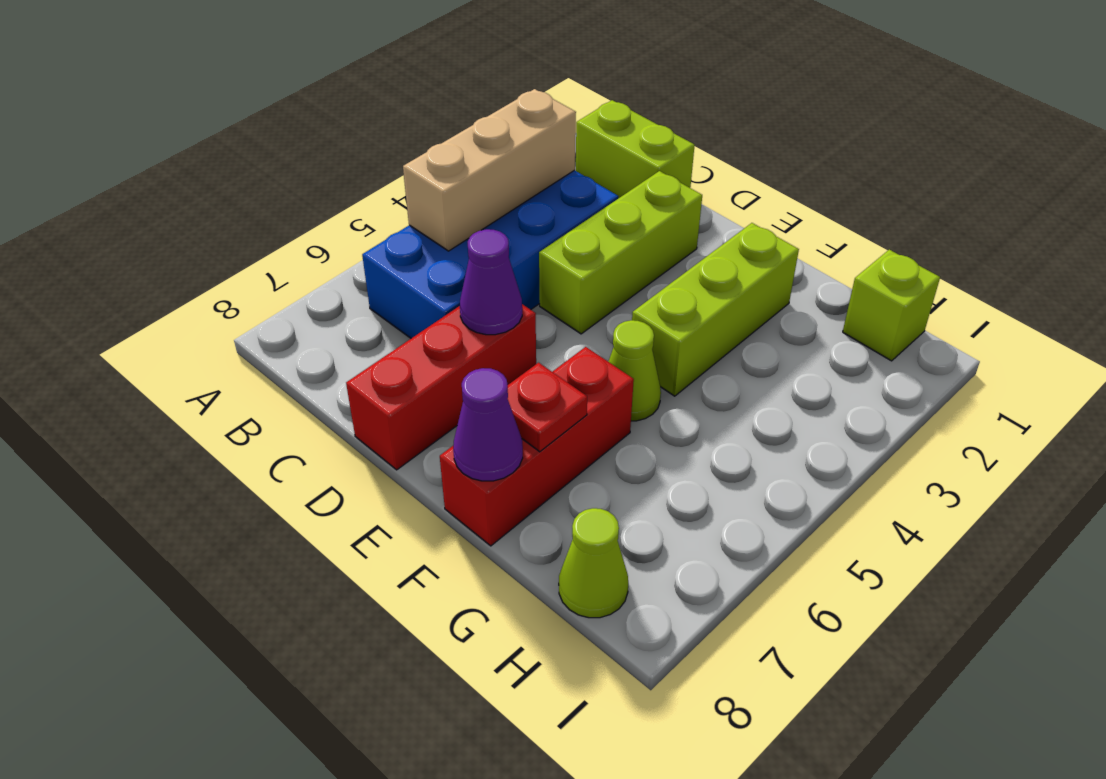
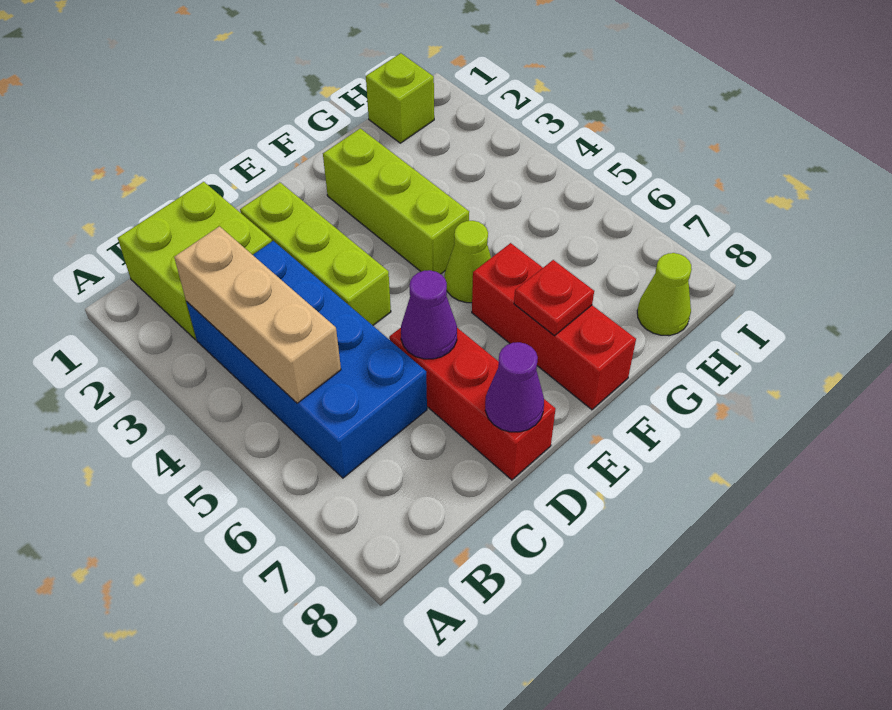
lime 1x2 brick [576,100,695,198] -> lime 2x2 brick [118,182,272,340]
purple 1x1 cone [453,368,523,481] -> purple 1x1 cone moved to [485,342,544,432]

